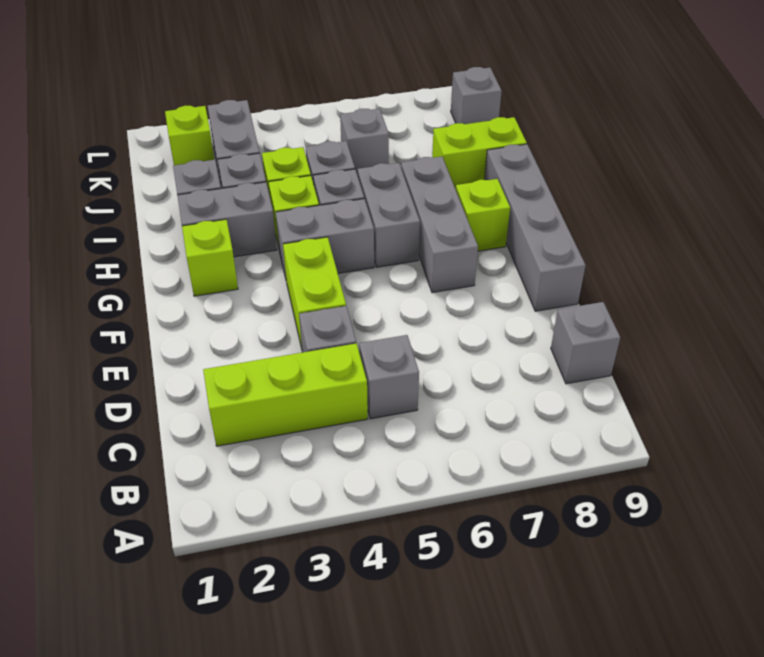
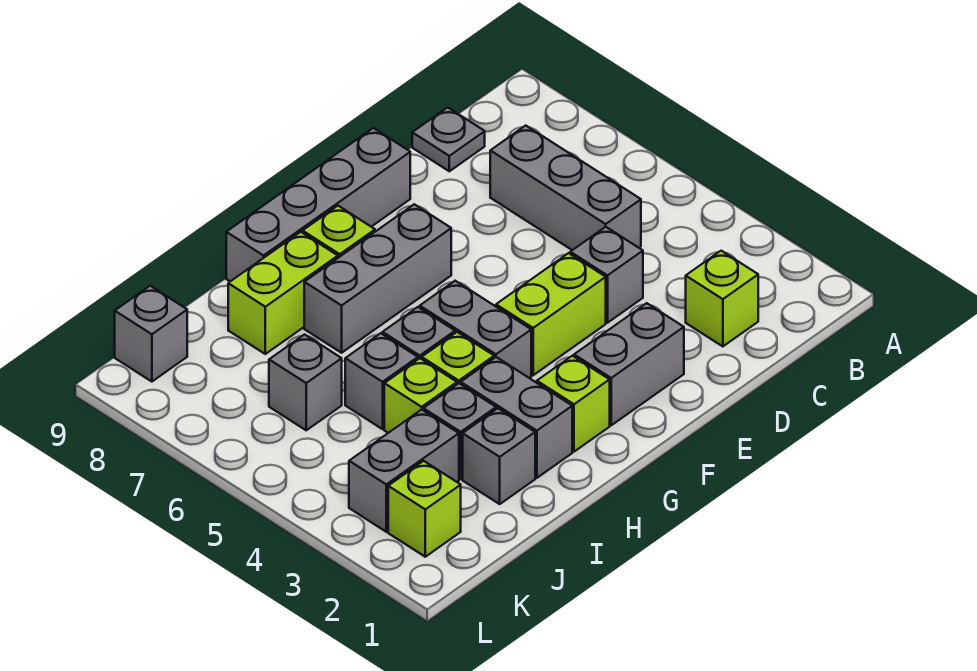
lime 1x3 brick [203,343,368,446] -> lime 1x1 brick [686,251,758,346]
grey 1x1 brick [359,335,419,419] -> grey 1x3 brick [490,126,641,250]
grey 1x1 brick [551,302,620,384] -> grey 1x1 plate [412,107,485,171]
grey 1x2 brick [358,163,420,267] -> grey 1x2 brick moved to [574,303,684,425]
lime 1x2 brick [432,117,527,189] -> lime 1x2 brick turned to [228,232,338,354]

